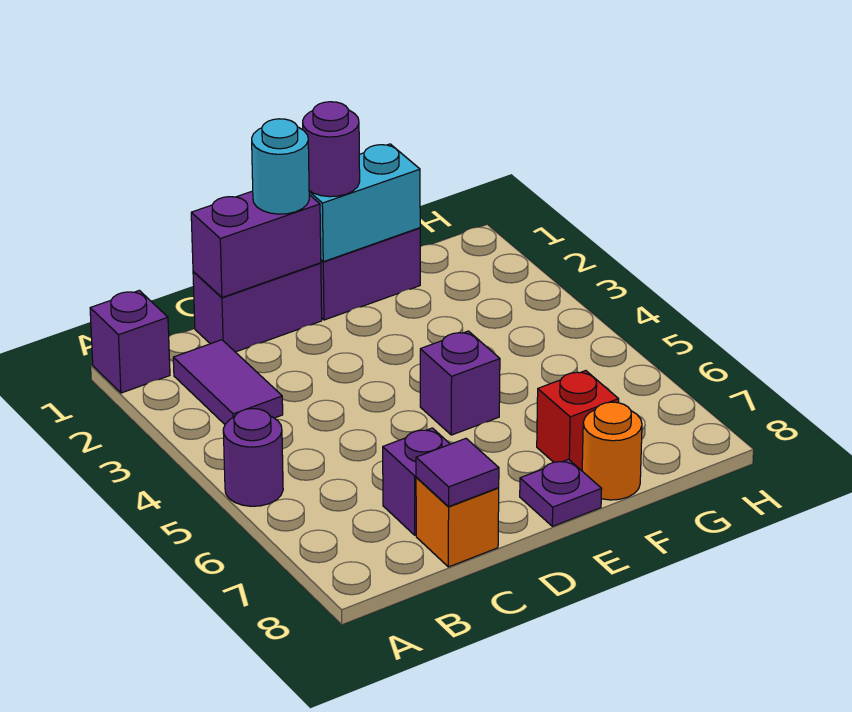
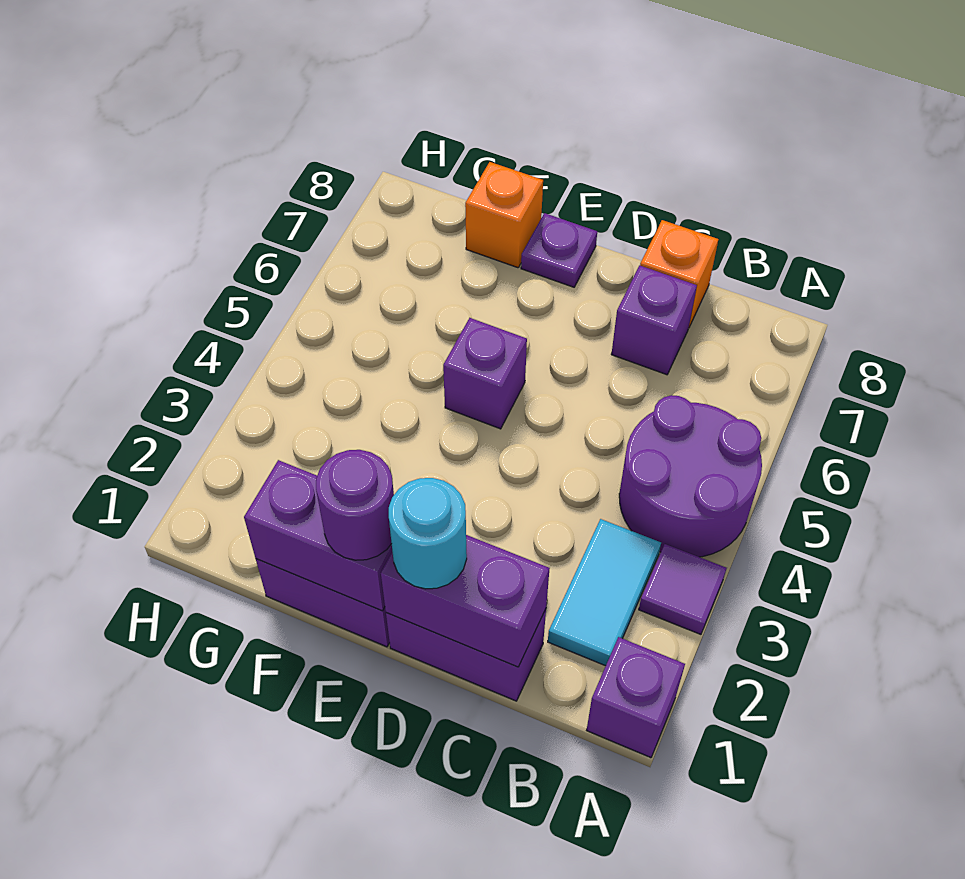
purple 1x1 round brick [223,409,283,506] -> purple 2x2 round brick [619,395,762,557]
purple 1x2 tile [173,340,283,424] -> cyan 1x2 tile [548,519,661,666]
purple 1x1 tile [416,439,499,506] -> purple 1x1 tile moved to [639,544,727,634]
cyan 1x2 brick [309,144,420,262] -> purple 1x2 brick [244,460,392,611]
red 1x1 brick [537,371,619,471] -> none
orange 1x1 round brick [582,402,642,500] -> orange 1x1 brick [465,162,543,268]

